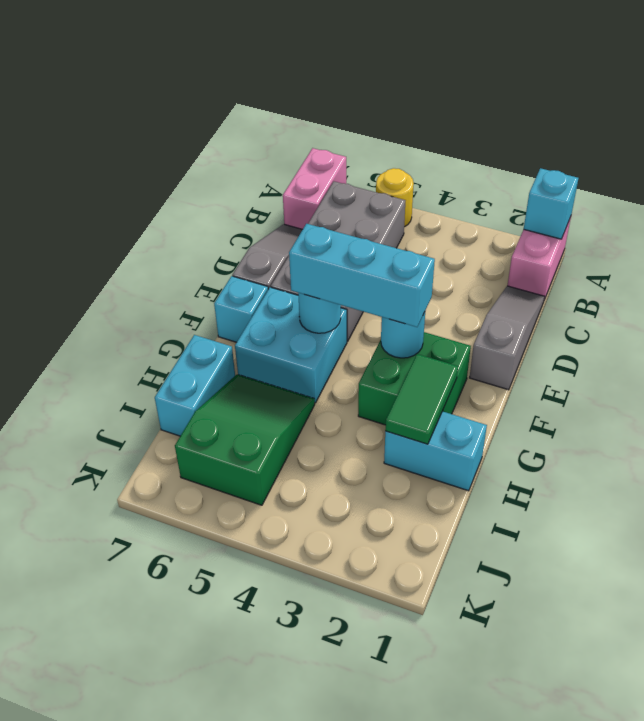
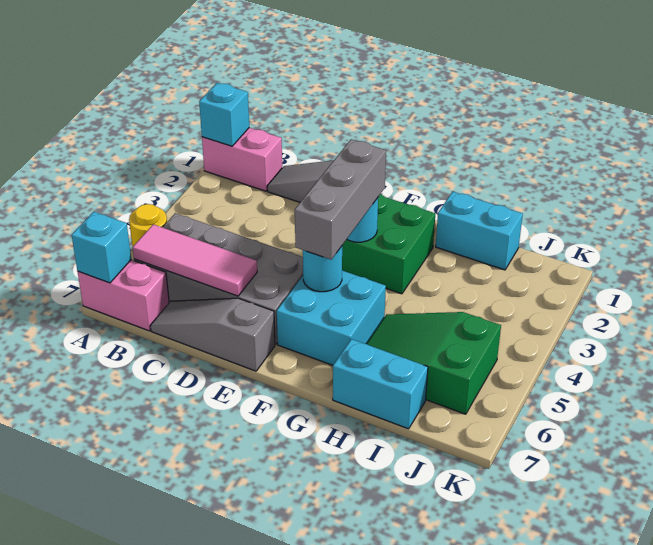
none -> pink 1x3 tile [133,224,257,296]
cyan 1x3 brick [289,224,435,327] -> grey 1x3 brick [295,139,386,259]
cyan 1x1 brick [214,276,268,342] -> cyan 1x1 brick moved to [72,212,131,283]
green 1x2 tile [385,354,458,444] -> none
cyan 1x2 brick [384,411,487,491] -> cyan 1x2 brick turned to [436,192,523,270]

